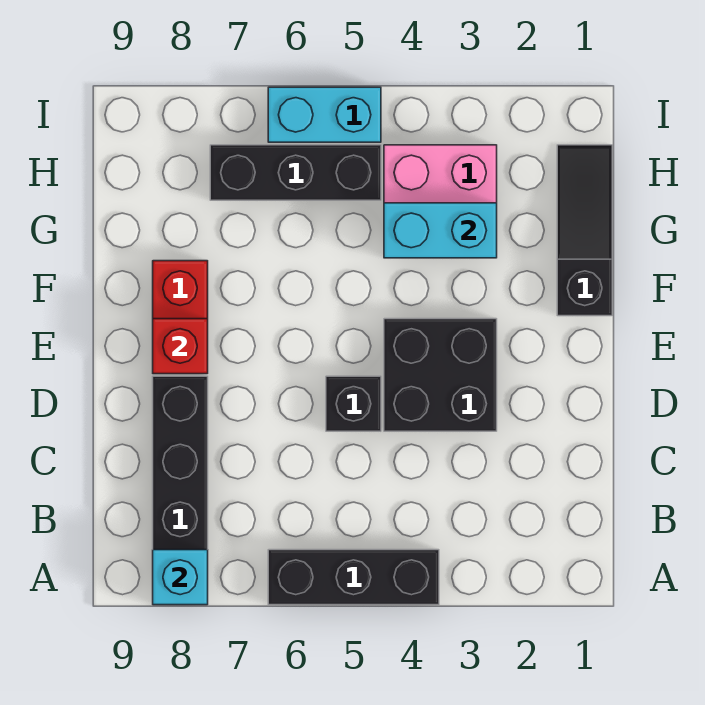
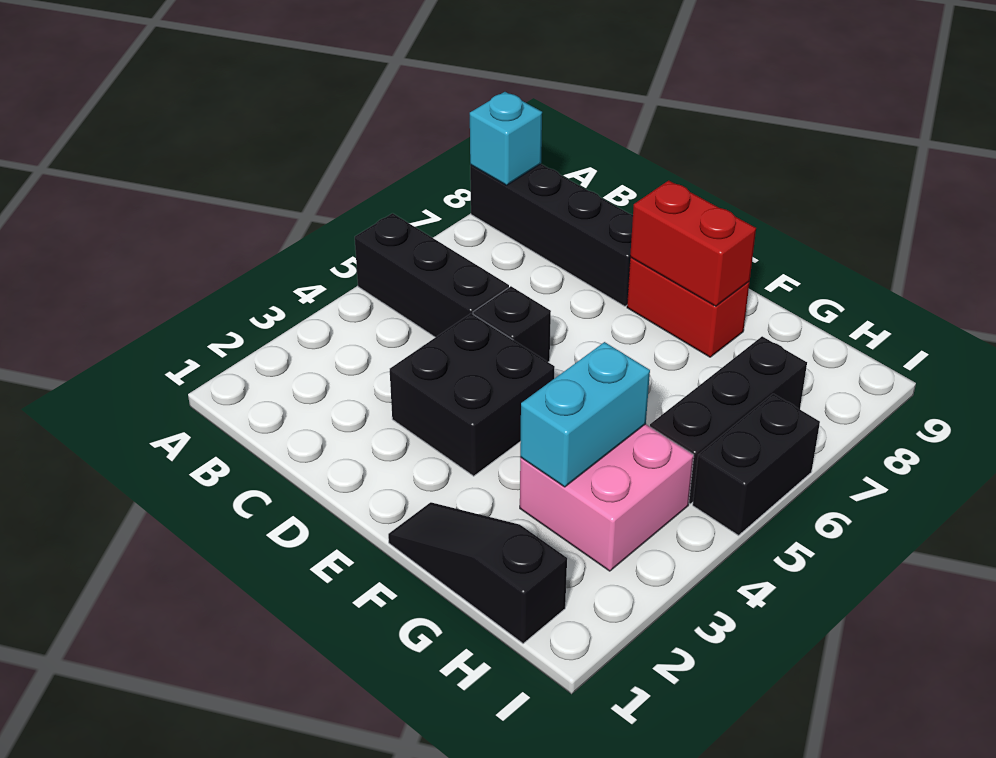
black 1x3 brick [268,550,439,605] -> black 1x3 brick turned to [355,213,509,337]
red 1x1 brick [153,319,208,374] -> red 1x2 brick [630,180,756,306]
black 1x3 slope [557,145,612,316] -> black 1x3 slope turned to [388,502,567,643]
cyan 1x2 brick [268,87,381,142] -> black 1x2 brick [693,394,820,535]

